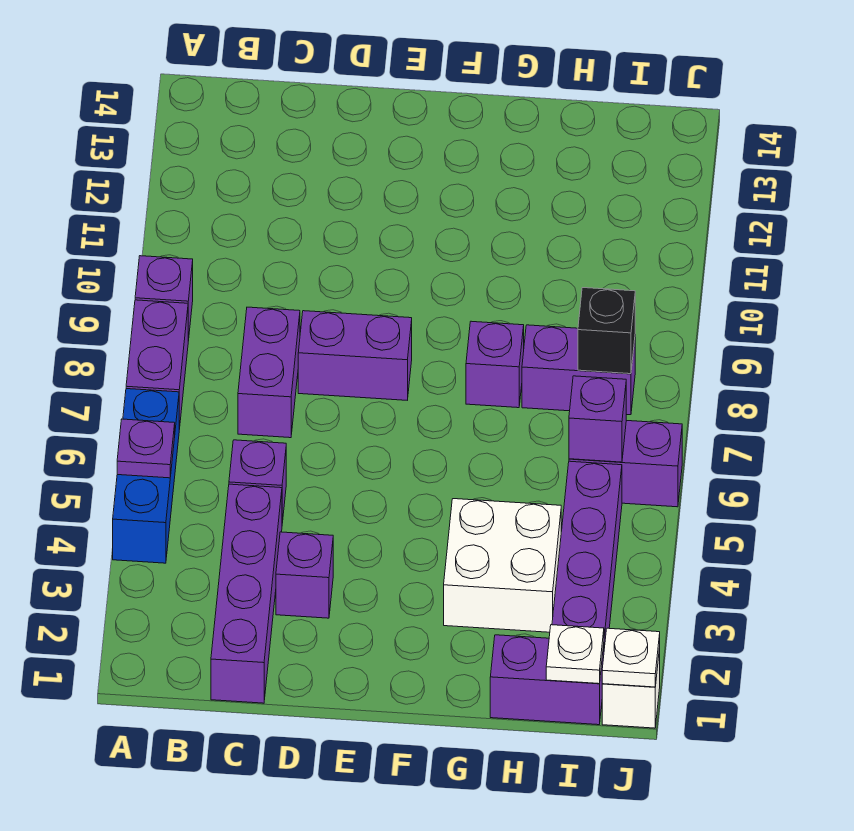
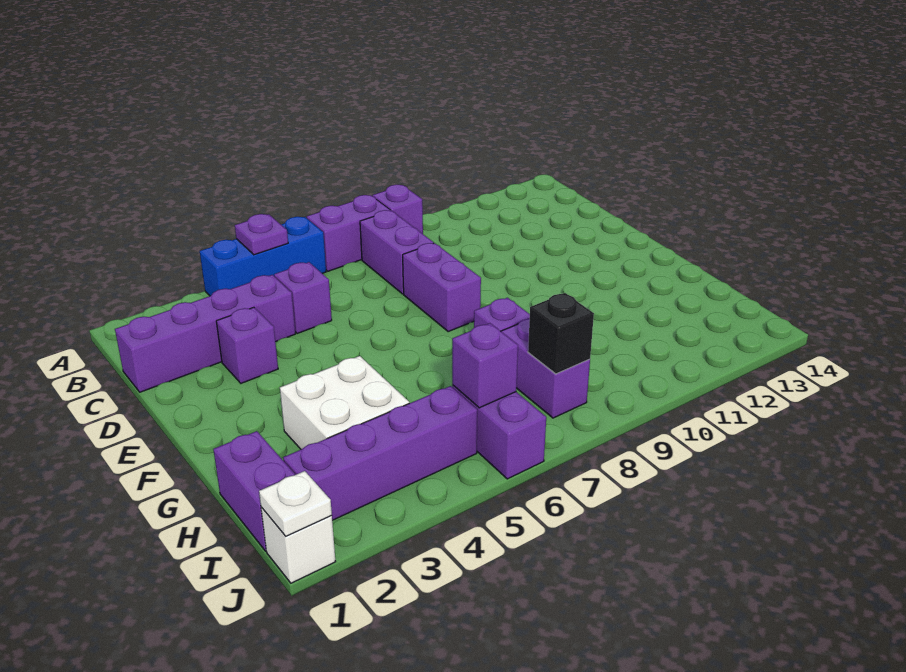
purple 1x2 brick [238,307,300,438] -> purple 1x2 brick turned to [360,210,434,294]
white 1x1 plate [546,625,604,684] -> none

